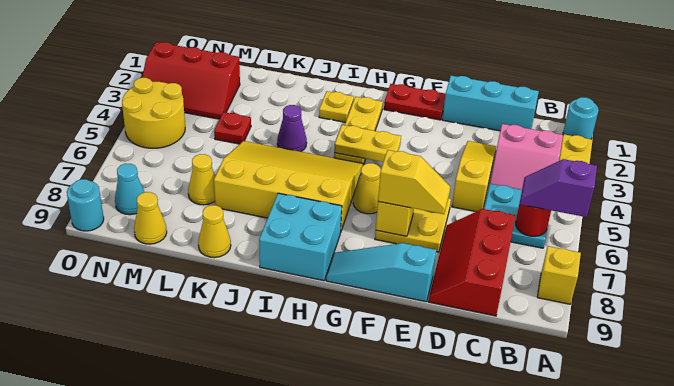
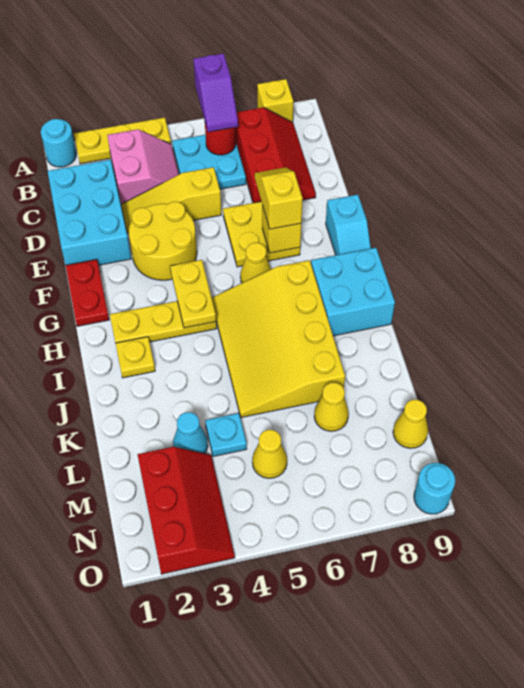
cyan 1x3 brick [442,76,539,131] -> cyan 2x3 brick [48,160,131,265]
red 2x3 slope [428,209,516,316] -> red 2x3 slope turned to [235,107,316,203]
cyan 1x3 slope [326,243,436,302] -> cyan 1x2 slope [326,195,371,255]
purple 1x1 cone [277,105,307,152] -> none
yellow 1x1 cone [198,205,231,258] -> yellow 1x1 cone moved to [252,430,287,478]
red 1x1 plate [214,112,251,144] -> cyan 1x1 plate [205,413,247,456]
yellow 2x2 round brick [122,78,185,148] -> yellow 2x2 round brick moved to [129,202,197,280]
cyan 1x1 cone [115,164,144,215] -> cyan 1x1 cone moved to [173,412,208,454]

